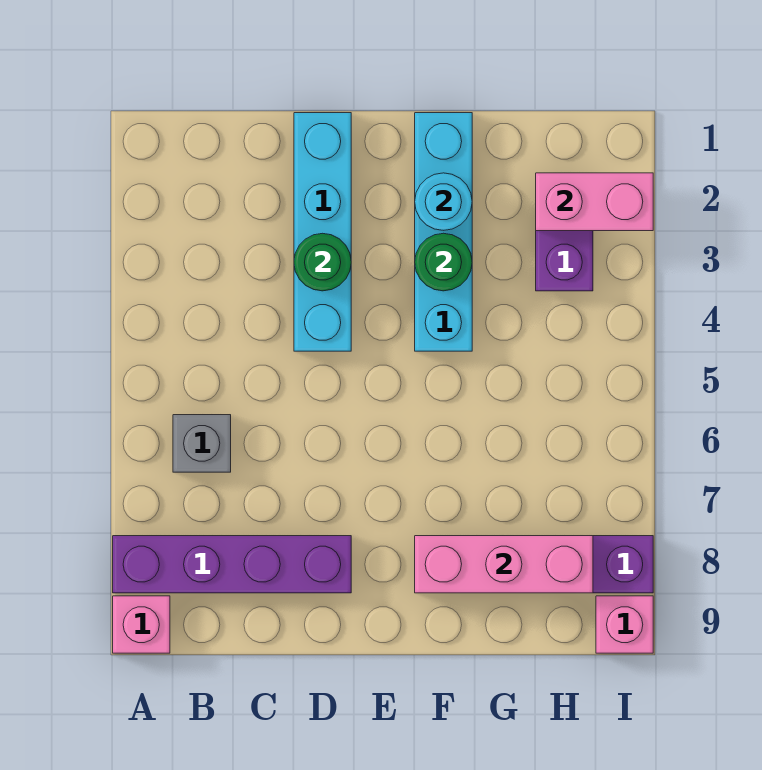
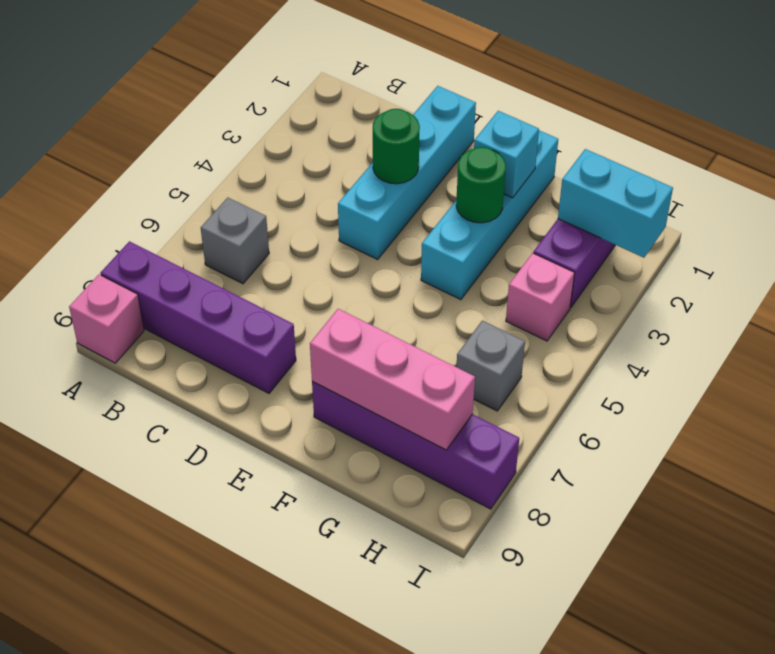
cyan 1x1 round brick [415,173,472,230] -> cyan 1x1 brick [474,111,539,198]
pink 1x2 brick [536,173,653,231] -> cyan 1x2 brick [558,149,673,258]
none -> grey 1x1 brick [457,321,525,411]
pink 1x1 brick [596,596,653,653] -> pink 1x1 brick moved to [506,253,575,341]

